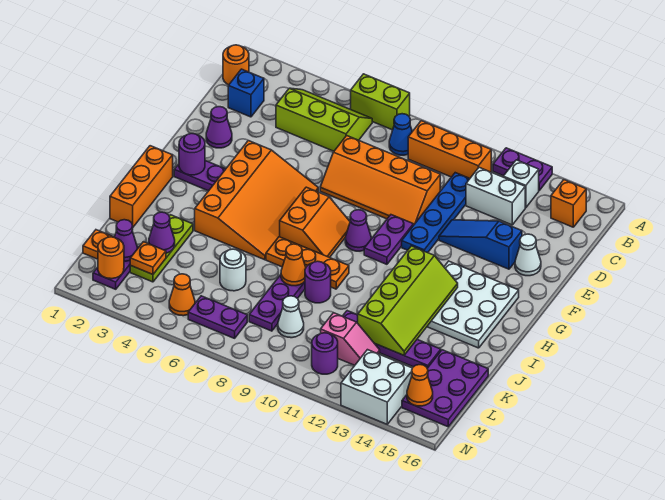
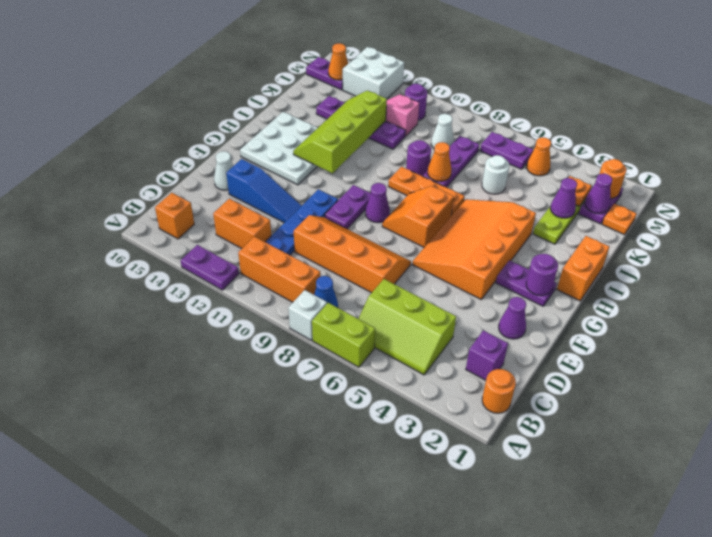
white 1x1 brick [503,160,539,208] -> white 1x1 brick moved to [288,290,327,340]
blue 1x1 brick [228,69,264,117] -> purple 1x1 brick [466,330,508,380]
white 1x2 brick [466,167,525,225] -> orange 1x2 brick [213,199,271,248]
orange 1x3 brick [110,146,173,227] -> orange 1x2 brick [557,236,609,301]
purple 2x3 plate [402,350,488,427] -> purple 1x2 plate [306,57,343,90]

